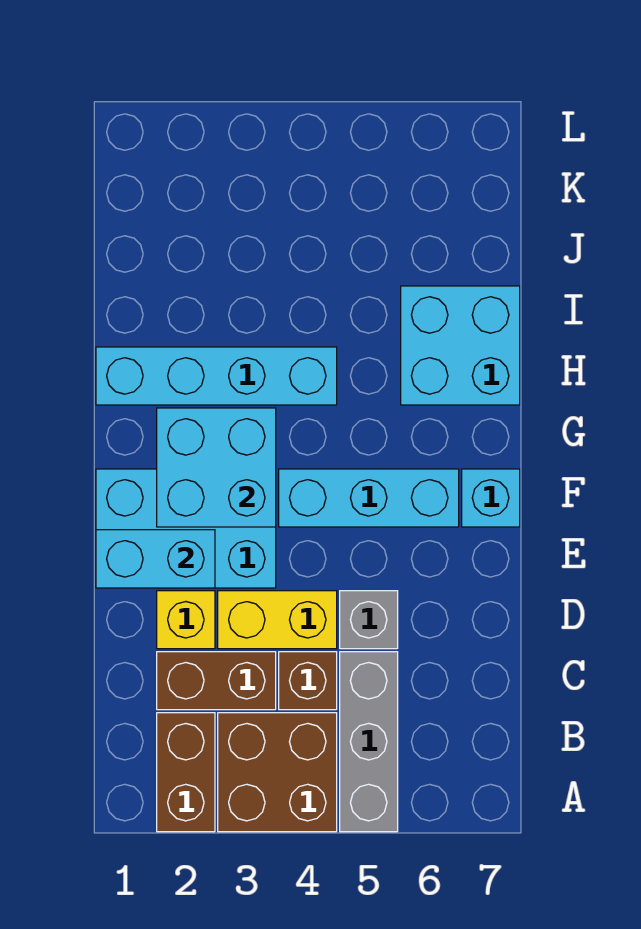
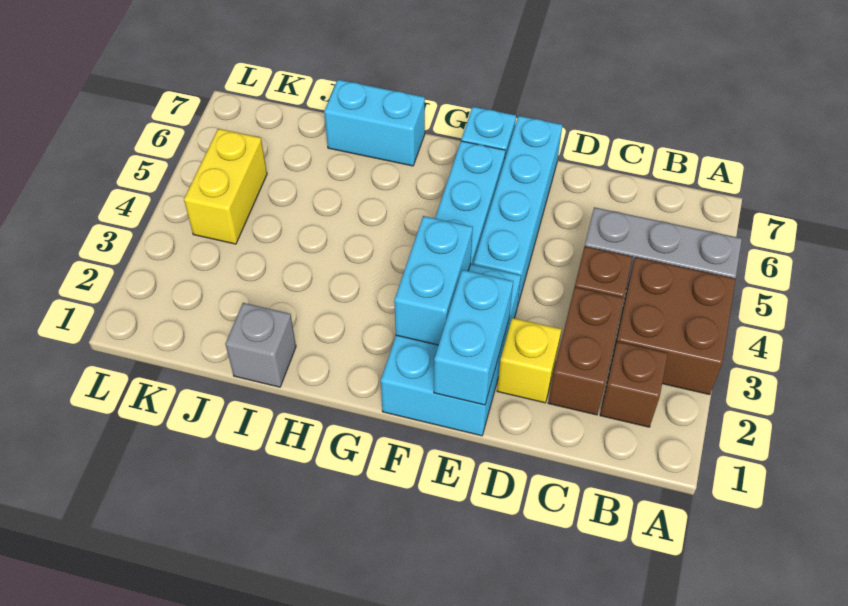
brown 1x2 brick [157,713,215,832] -> brown 1x1 brick [600,342,668,427]
yellow 1x2 brick [218,591,337,649] -> yellow 1x2 brick moved to [184,129,267,244]
grey 1x1 brick [340,591,398,649] -> grey 1x1 brick moved to [225,303,296,387]
cyan 2x2 brick [157,408,276,527] -> cyan 1x2 brick [394,216,473,345]
cyan 1x4 brick [96,347,337,405] -> cyan 1x4 brick moved to [473,116,562,307]
cyan 2x2 brick [401,286,520,405] -> cyan 1x2 brick [324,80,425,166]

